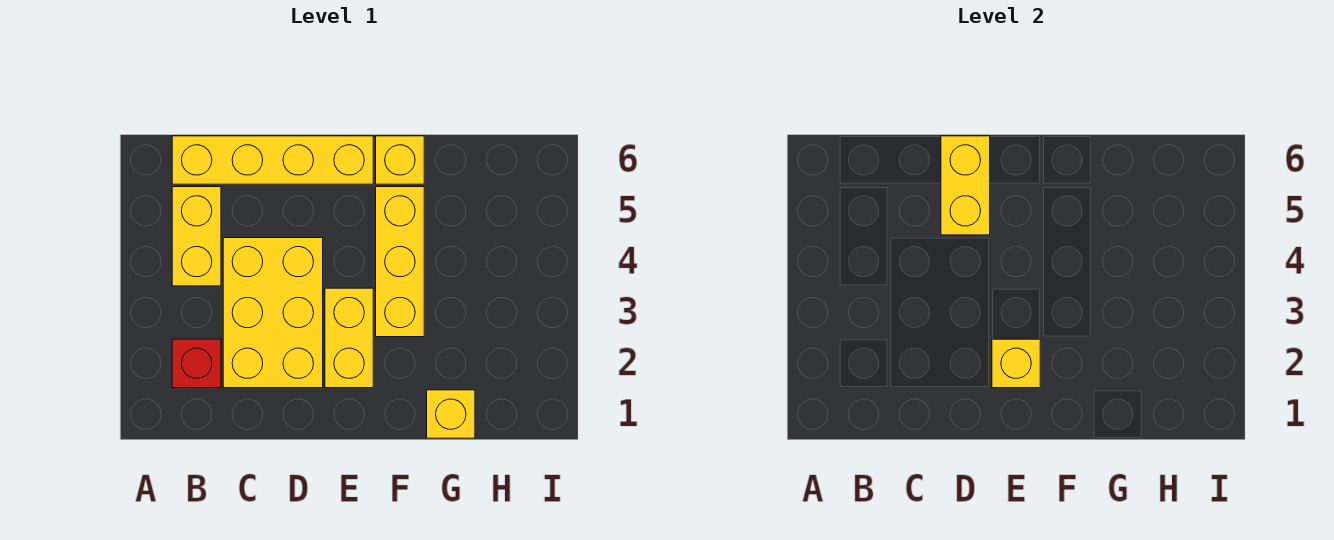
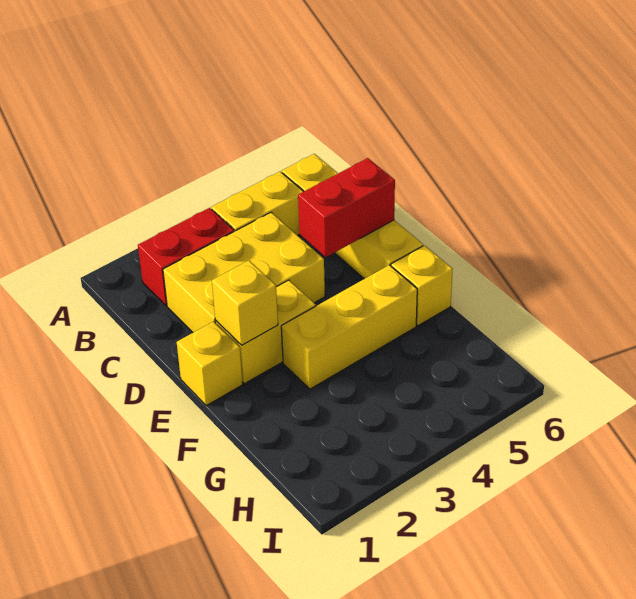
red 1x1 brick [172,339,221,388] -> red 1x2 brick [138,208,234,306]
yellow 1x2 brick [941,136,990,235] -> red 1x2 brick [298,158,395,257]
yellow 1x1 brick [427,390,475,438] -> yellow 1x1 brick moved to [177,322,243,406]

